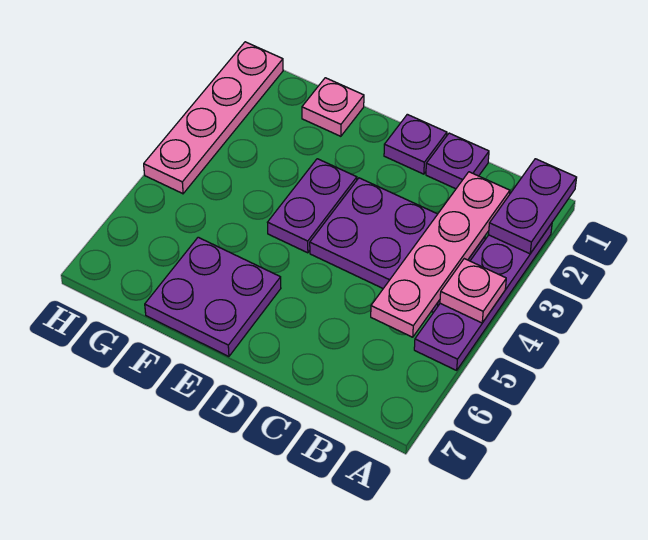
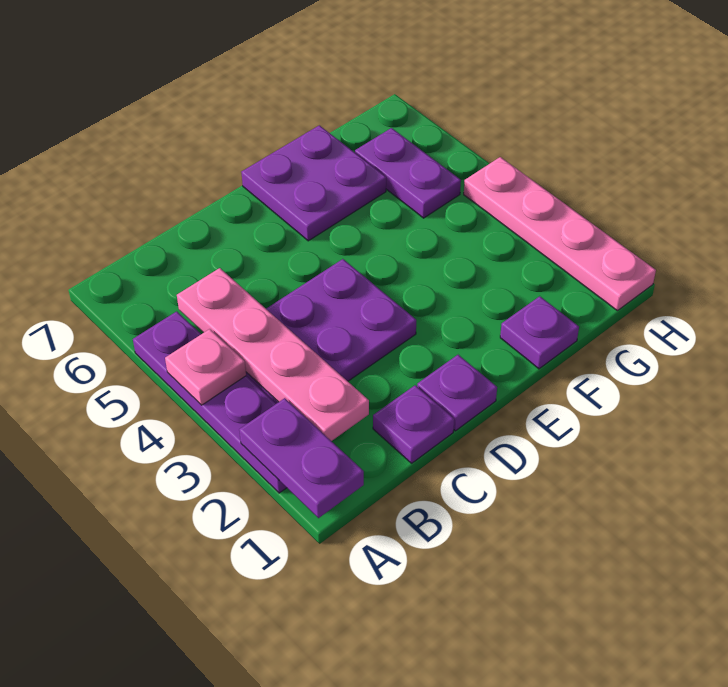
purple 1x2 plate [267,159,357,253] -> purple 1x2 plate moved to [355,128,461,218]
pink 1x1 plate [302,78,364,136] -> purple 1x1 plate [500,296,579,369]

